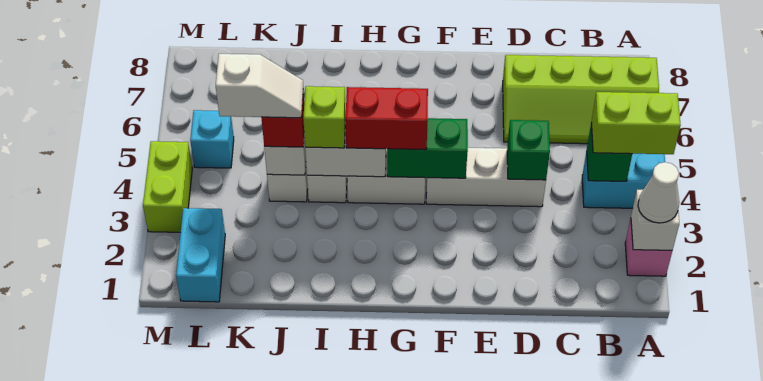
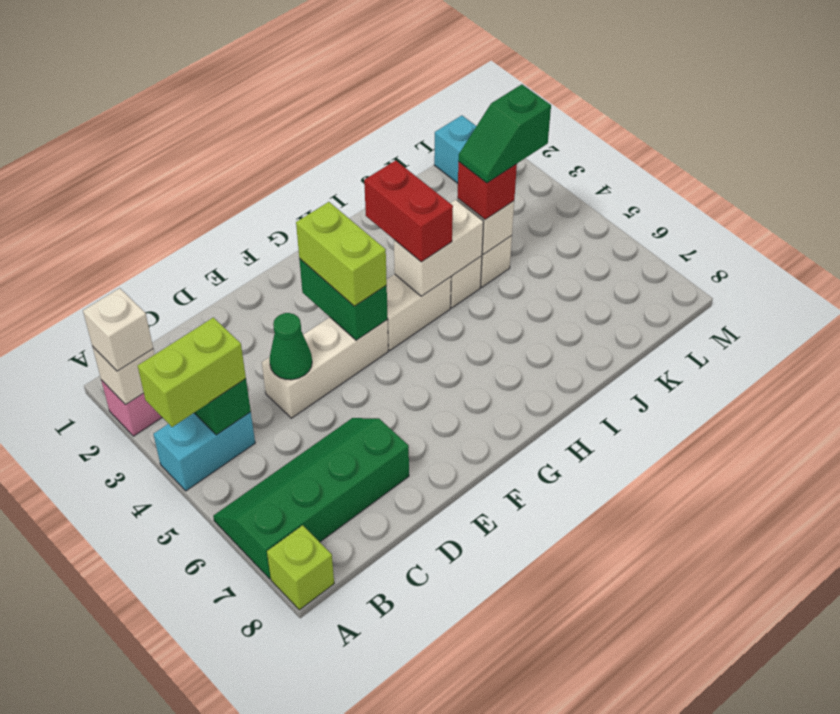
white 1x1 cone [638,162,679,223] -> white 1x1 brick [83,288,153,371]
lime 2x4 slope [503,55,659,144] -> green 2x4 slope [213,418,409,579]
green 1x1 brick [507,120,550,180] -> green 1x1 cone [269,313,312,380]
green 1x2 brick [387,118,468,178] -> green 1x2 brick turned to [299,259,388,340]
red 1x2 brick [345,87,428,150] -> red 1x2 brick turned to [364,160,453,262]
lime 1x1 brick [303,86,346,148] -> lime 1x1 brick moved to [267,525,334,610]
white 1x2 slope [216,54,303,118] -> green 1x2 slope [458,84,551,183]
cyan 1x1 brick [190,110,234,168] -> none
lime 1x2 brick [143,141,192,232] -> lime 1x2 brick moved to [296,202,387,306]

